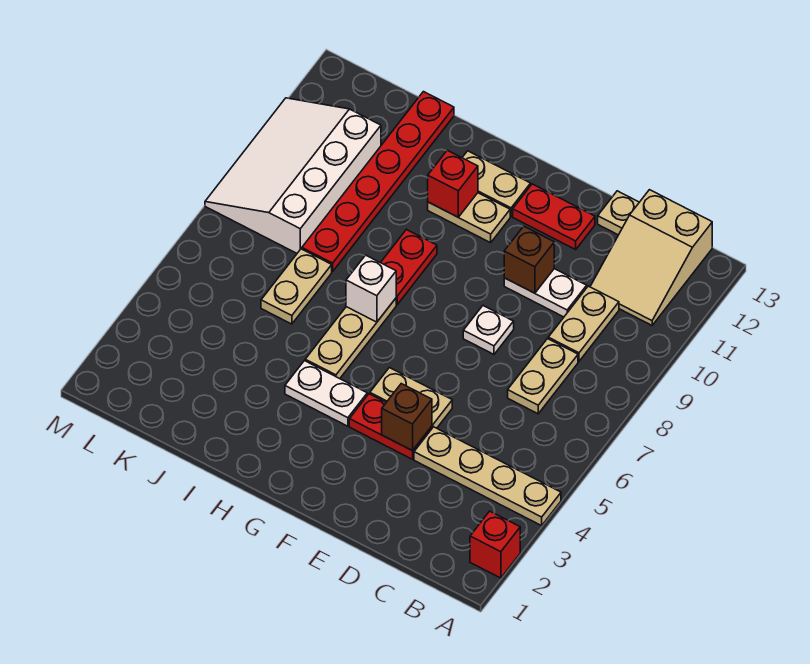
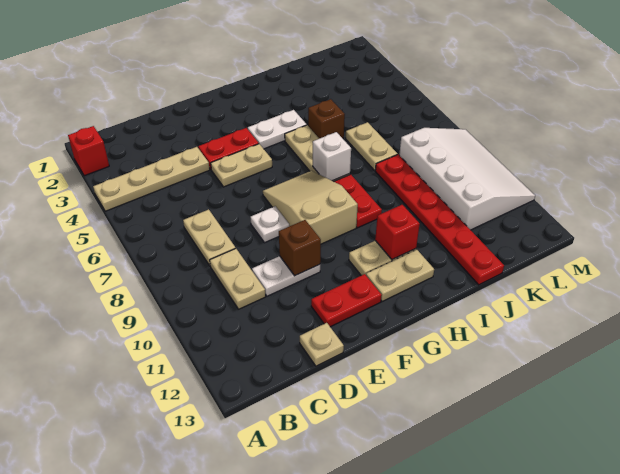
tan 2x3 slope [590,190,712,325] -> tan 2x3 slope moved to [263,171,358,244]
brown 1x1 brick [382,384,432,451] -> brown 1x1 brick moved to [308,99,345,139]

